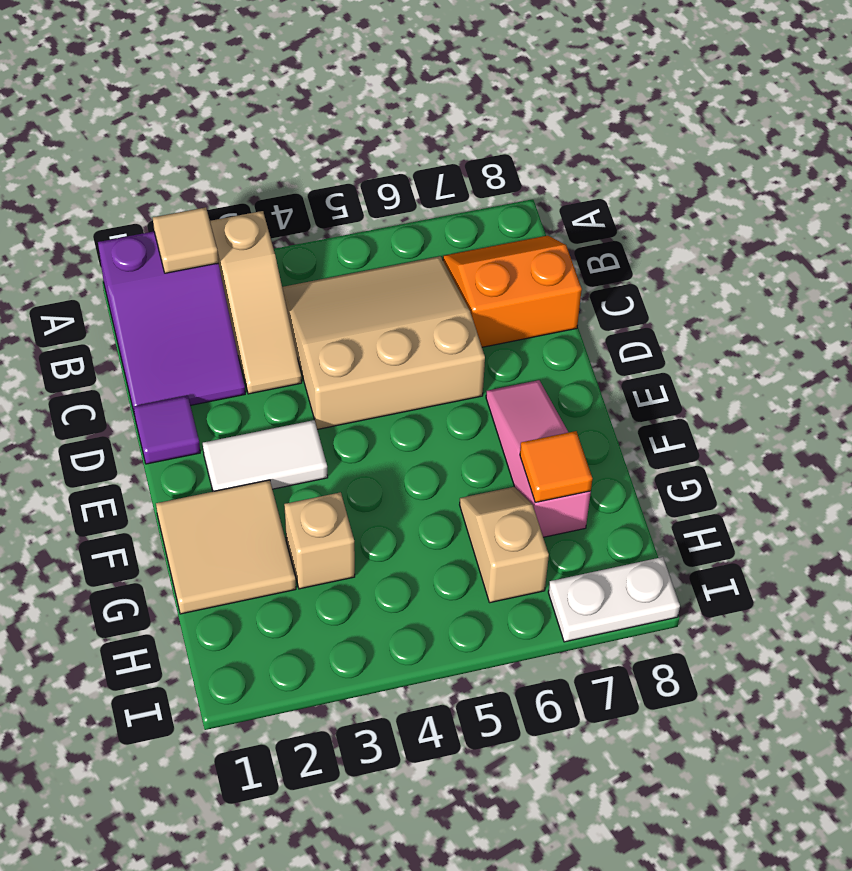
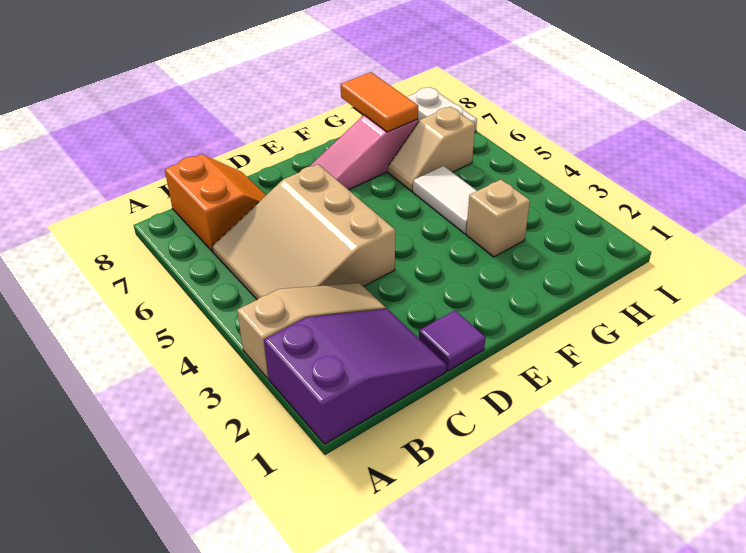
tan 1x1 tile [153,207,218,273] -> none
orange 2x2 slope [443,236,582,347] -> orange 2x2 slope turned to [165,154,266,252]
white 1x2 tile [203,420,328,492] -> white 1x2 tile moved to [413,166,477,234]
tan 2x2 tile [156,480,296,614] -> none
orange 1x1 tile [520,431,592,502] -> orange 1x2 tile [340,72,418,132]

